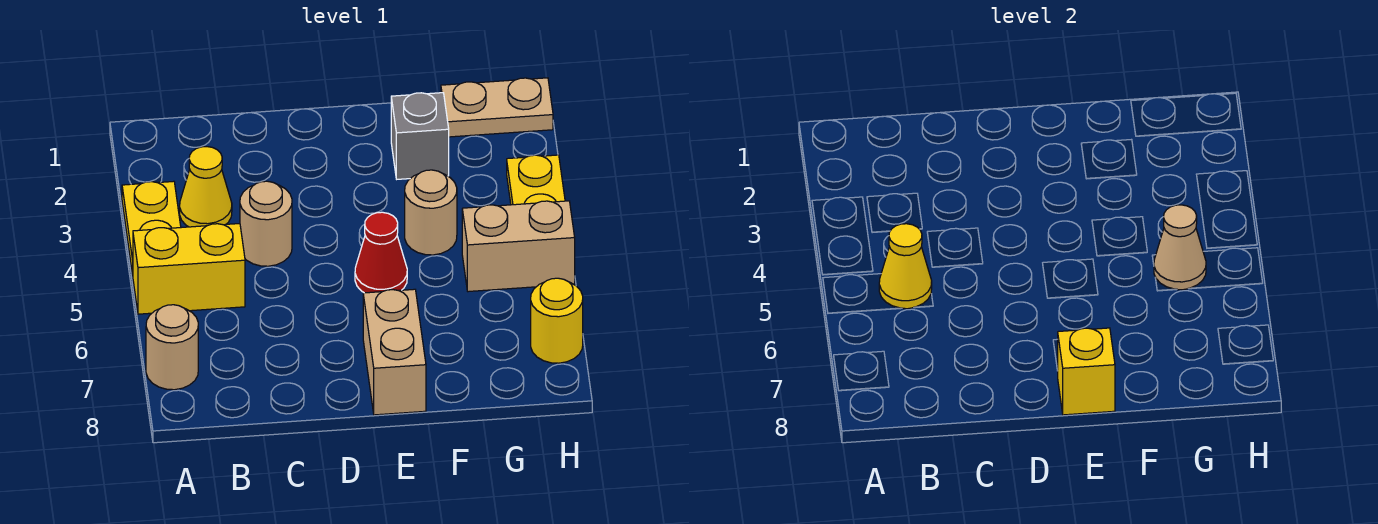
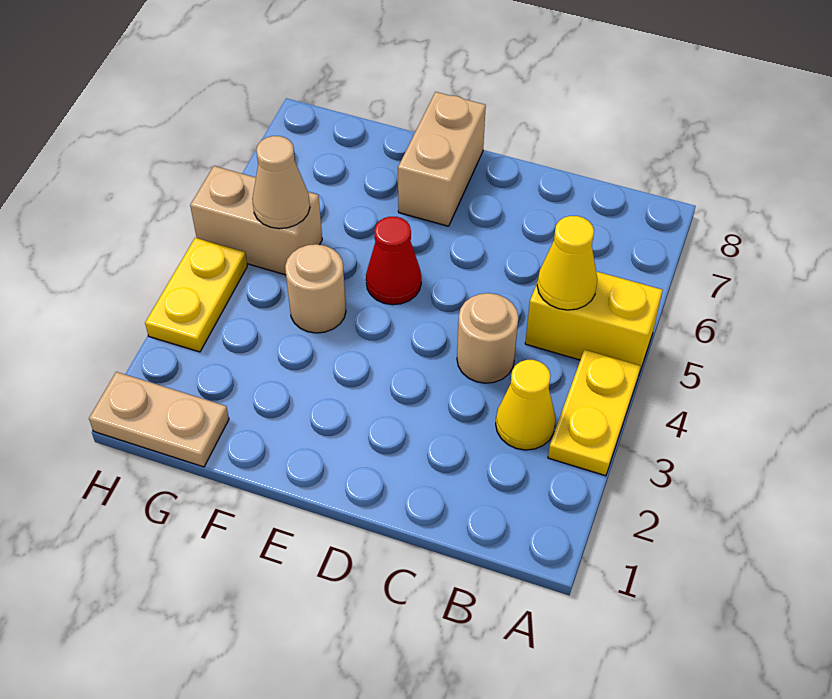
tan 1x1 round brick [146,305,198,390] -> none
yellow 1x1 brick [1057,328,1115,415] -> none
grey 1x1 brick [391,93,449,179] -> none
yellow 1x1 round brick [531,278,583,363] -> none

